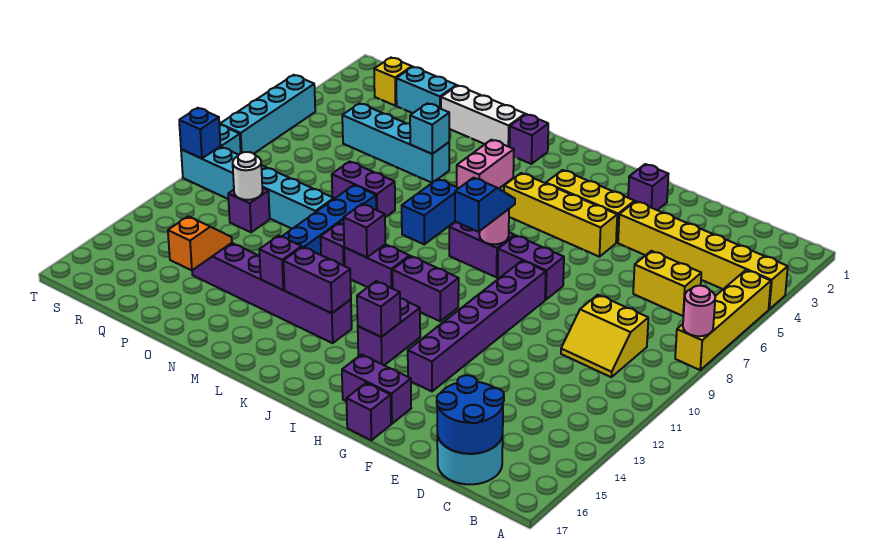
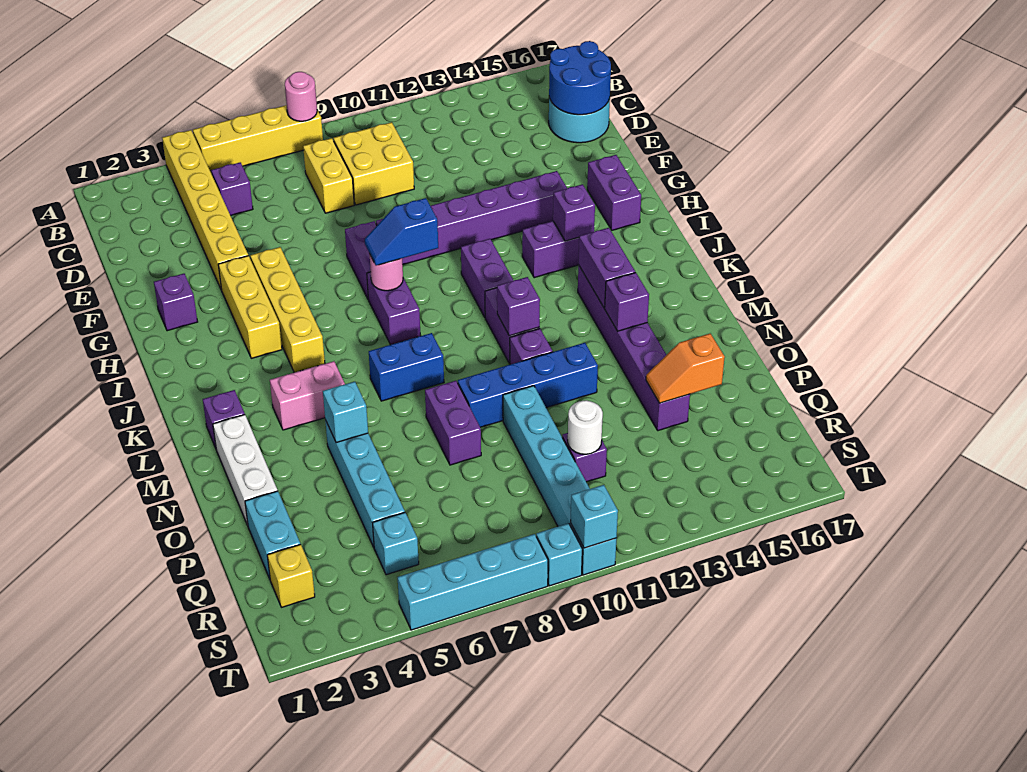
yellow 1x2 brick [633,251,701,316] -> yellow 1x2 brick moved to [303,138,354,213]
yellow 2x2 slope [561,295,648,377] -> yellow 2x2 brick [333,122,414,205]
purple 1x1 brick [346,383,391,440] -> purple 1x1 brick moved to [211,162,253,216]
none -> cyan 1x1 brick [373,513,419,575]
blue 1x1 brick [179,108,221,159] -> cyan 1x1 brick [571,485,618,548]

